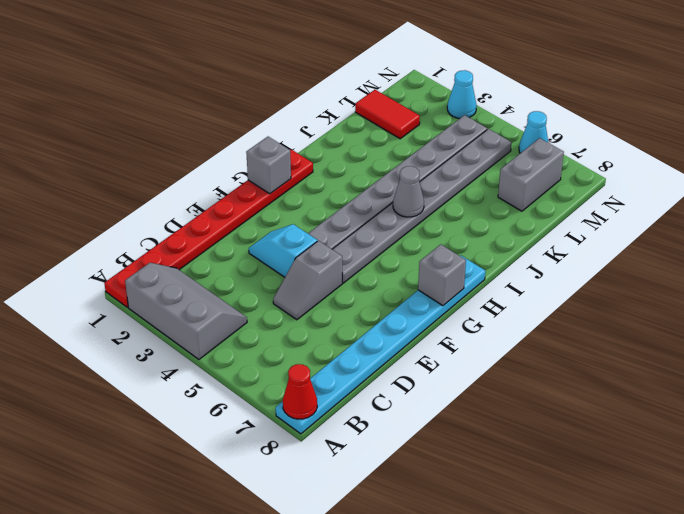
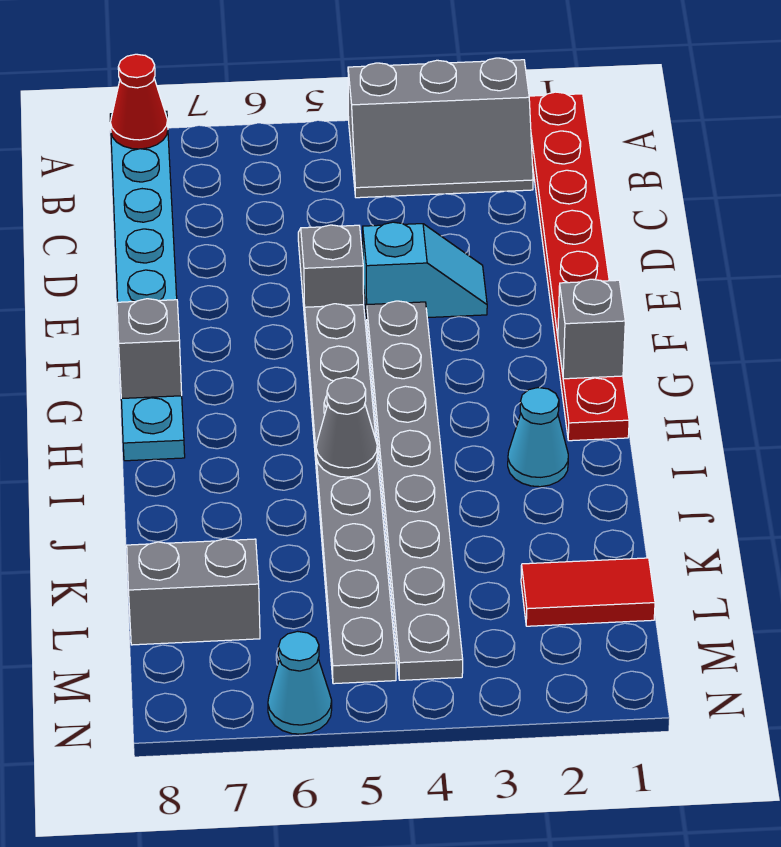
grey 1x2 brick [498,138,564,211] -> grey 1x2 brick turned to [127,539,260,645]
cyan 1x1 cone [447,70,477,119] -> cyan 1x1 cone moved to [508,388,568,487]

